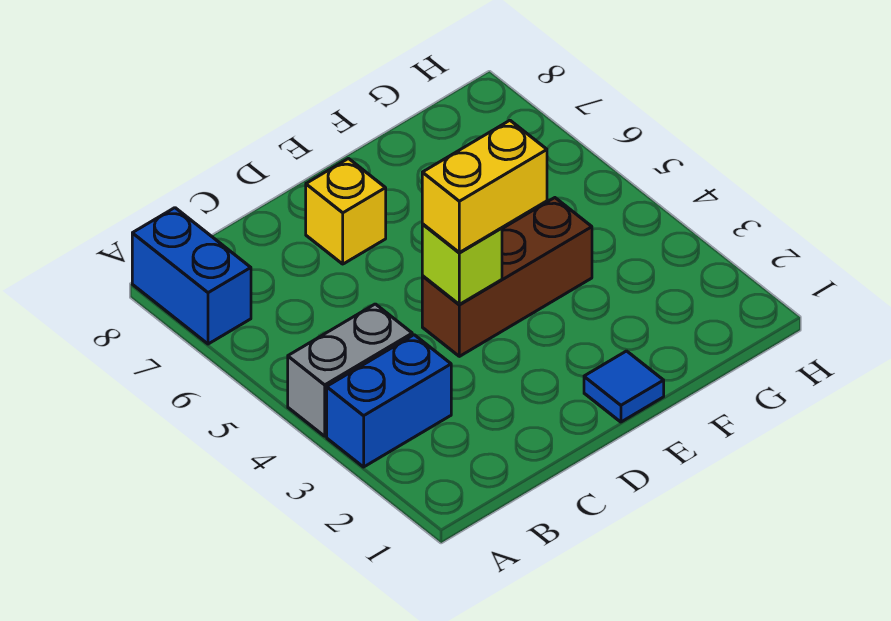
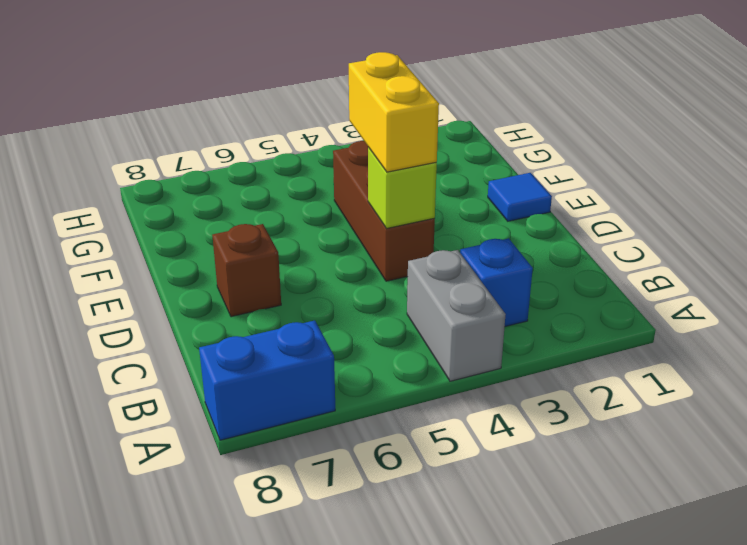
blue 1x2 brick [327,335,451,467] -> blue 1x1 brick [460,238,533,327]
yellow 1x1 brick [306,159,386,264] -> brown 1x1 brick [212,224,281,317]

